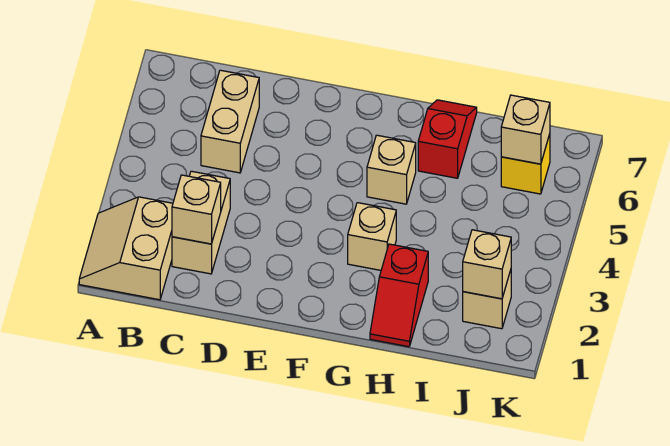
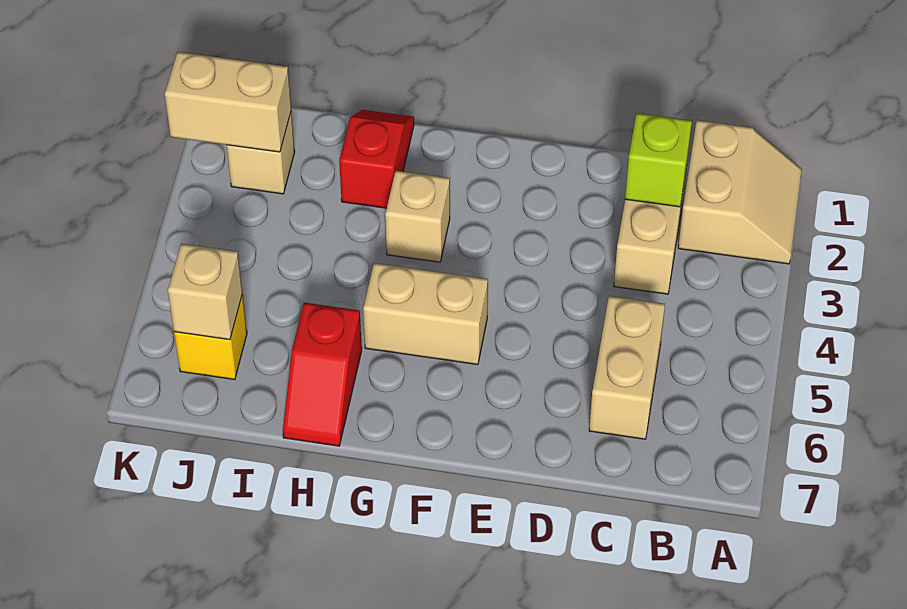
tan 1x1 brick [172,175,221,244] -> lime 1x1 brick [625,113,692,207]
tan 1x1 brick [367,135,416,204] -> tan 1x2 brick [363,263,488,365]
tan 1x1 brick [463,230,511,299] -> tan 1x2 brick [165,52,291,152]

